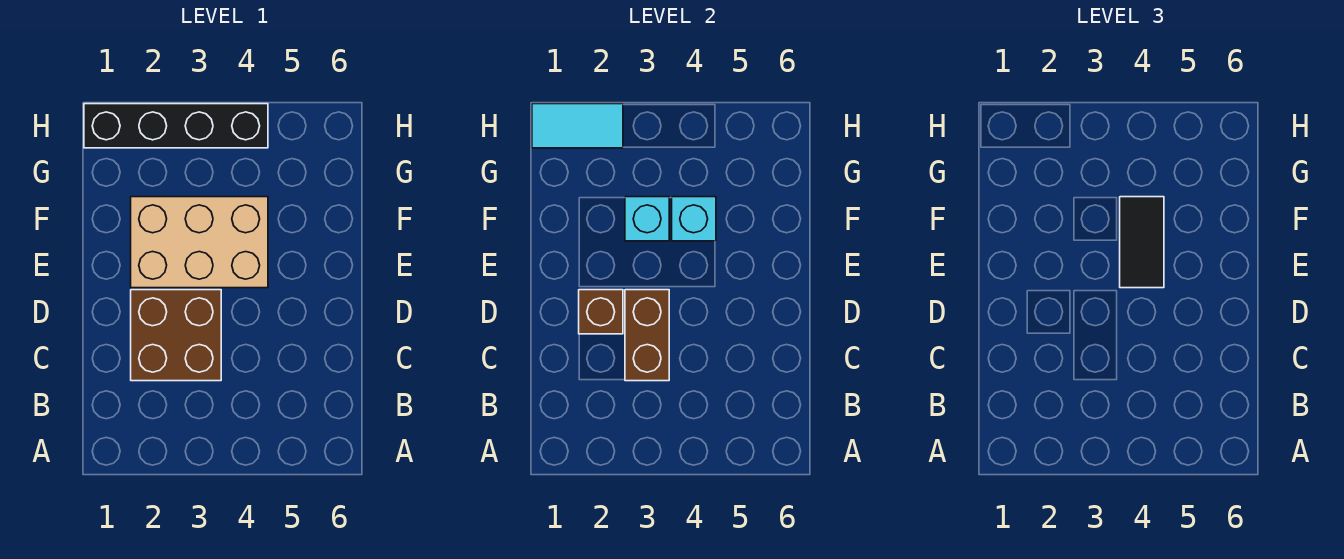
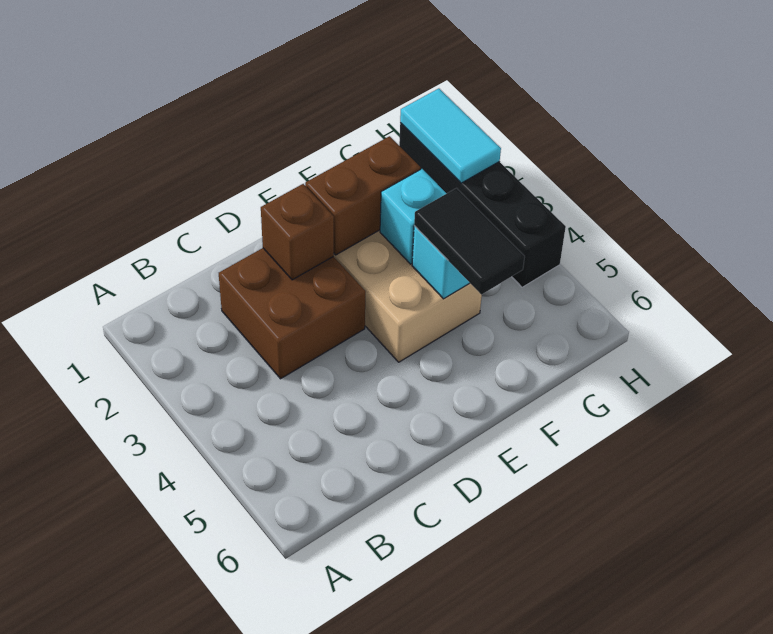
brown 1x2 brick [625,290,669,381] -> brown 1x2 brick moved to [305,136,420,255]
black 1x2 tile [1120,197,1164,288] -> black 1x2 tile turned to [414,188,525,295]

